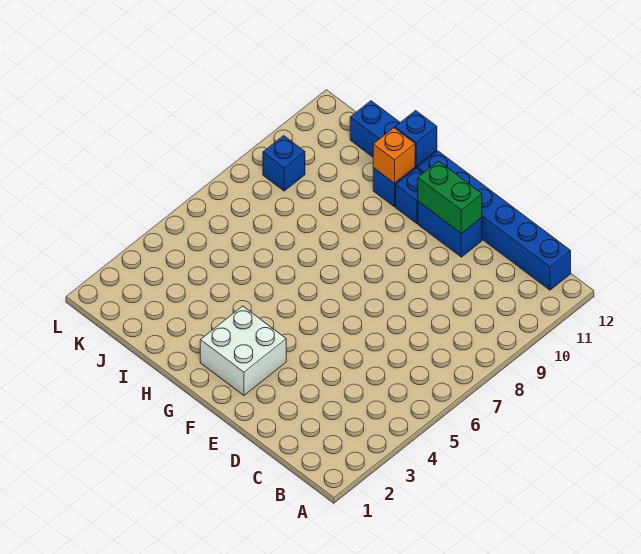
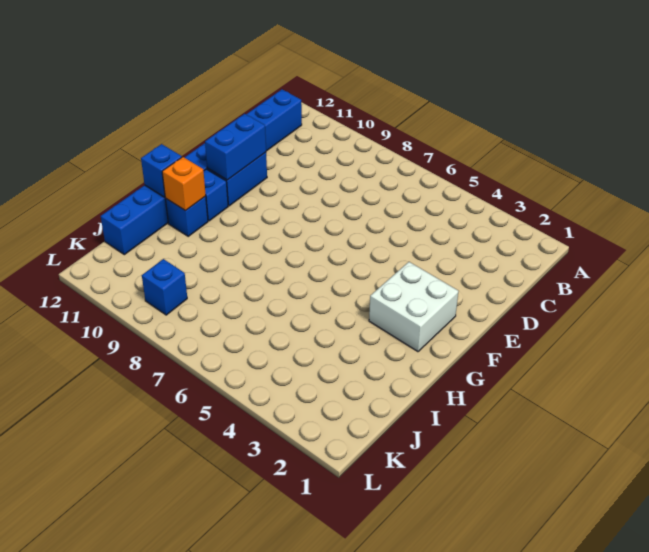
green 1x2 brick [418,161,482,234] -> blue 1x2 brick [205,114,266,180]

